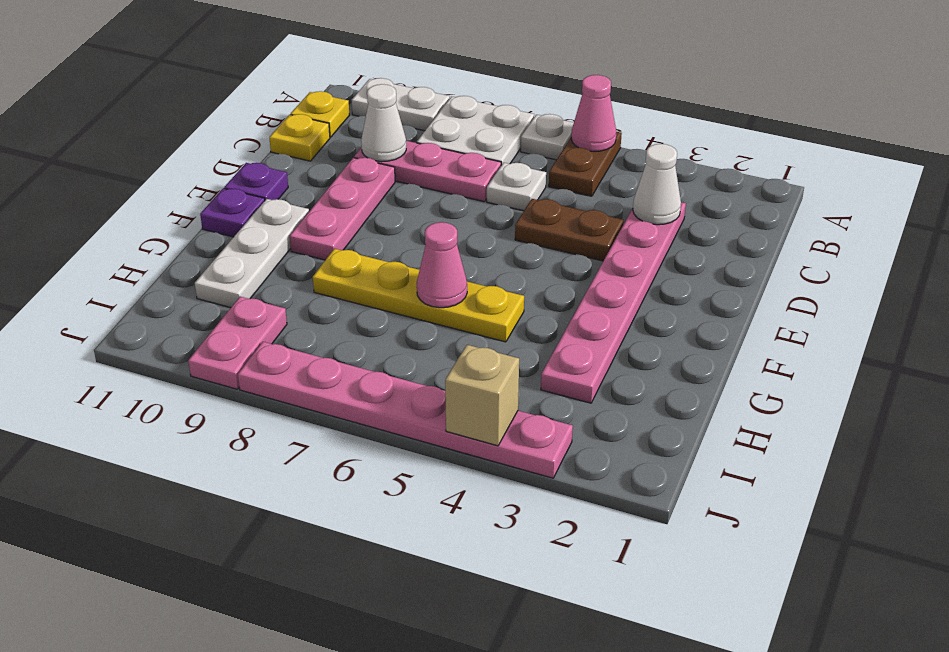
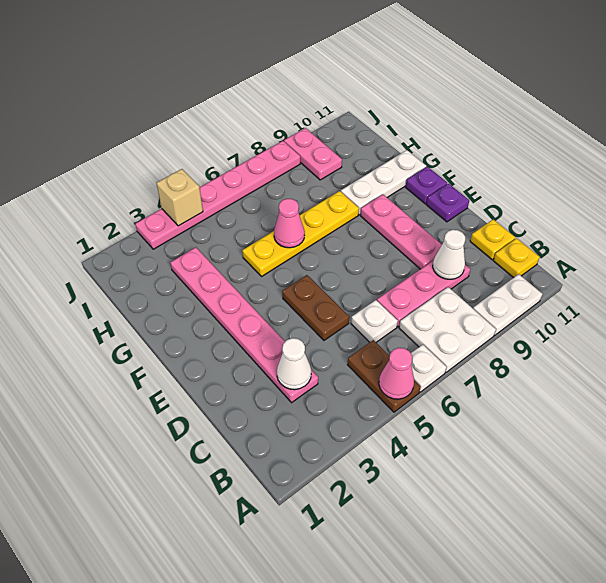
brown 1x2 plate [515,199,624,261] -> brown 1x2 plate turned to [282,275,349,340]
white 1x3 plate [195,199,309,308] -> white 1x3 plate turned to [341,150,426,215]

